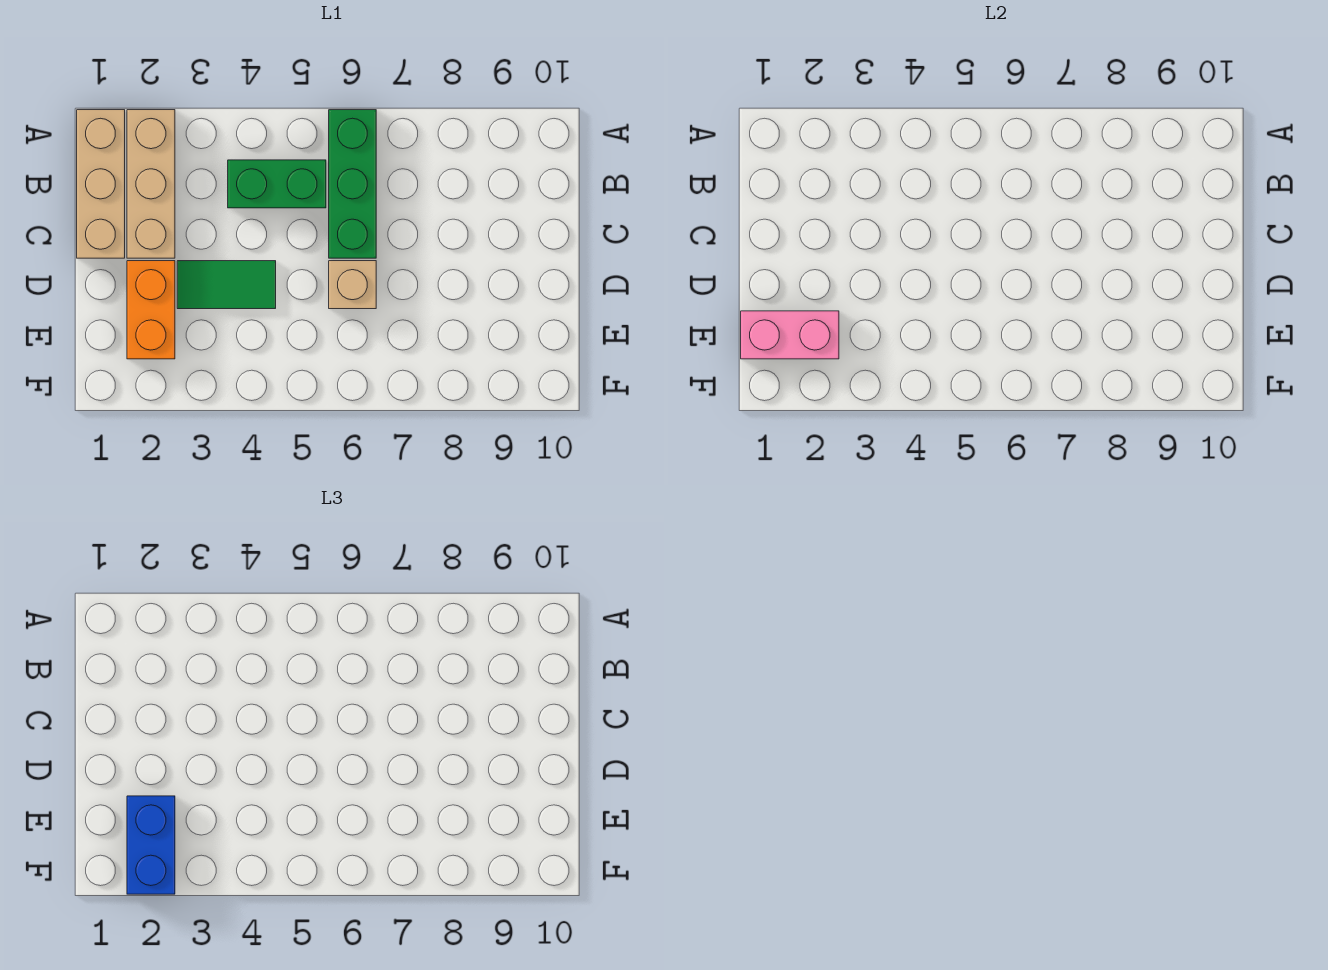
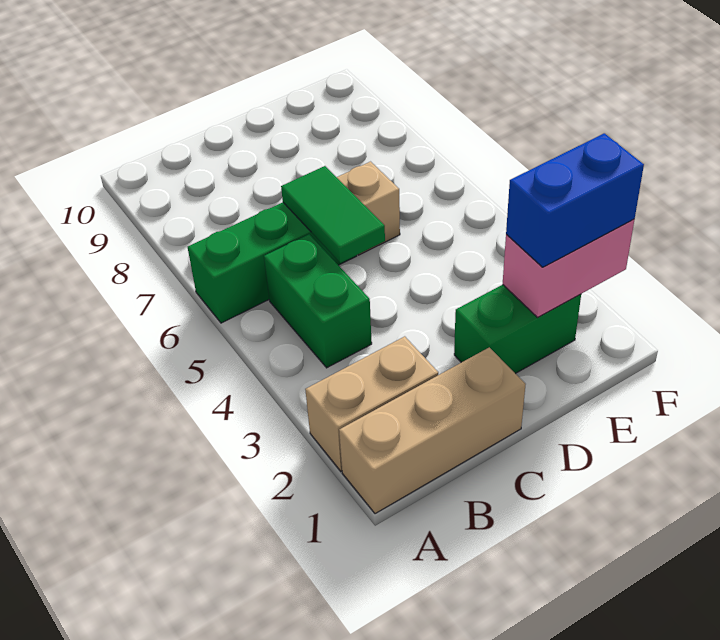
tan 1x3 brick [127,110,175,258] -> tan 1x2 brick [305,336,438,471]
orange 1x2 brick [127,261,175,359] -> green 1x2 brick [454,285,581,374]
green 1x2 tile [177,261,276,309] -> green 1x2 tile moved to [281,166,385,263]
pink 1x2 brick [741,311,839,359] -> pink 1x2 brick turned to [503,219,634,317]

